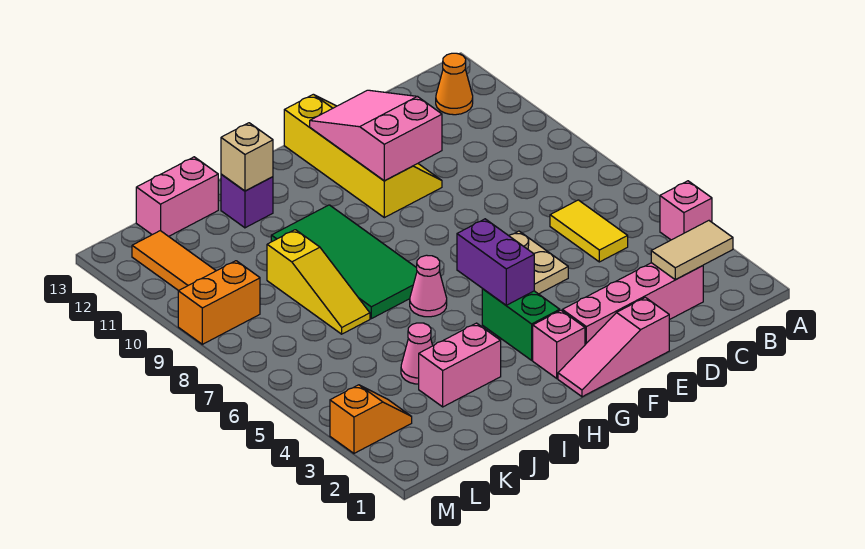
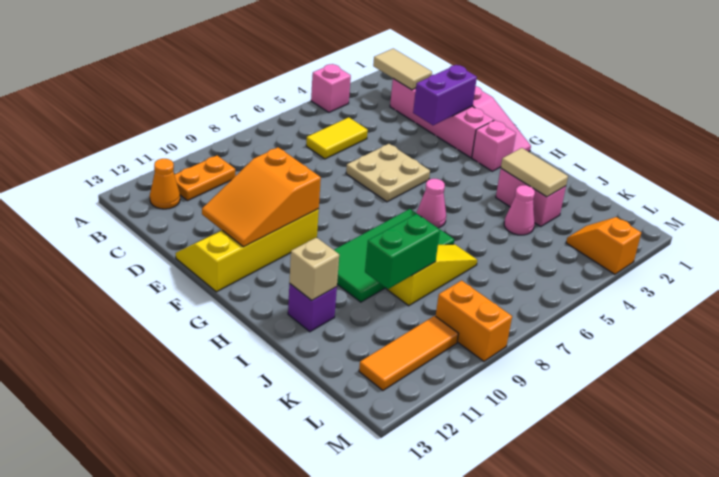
none -> orange 1x2 plate [175,156,235,201]
pink 2x3 slope [310,90,442,181] -> orange 2x3 slope [202,147,321,247]
green 1x2 brick [482,289,560,360] -> green 1x2 brick moved to [365,214,440,289]
purple 1x2 brick [457,219,534,305] -> purple 1x2 brick moved to [413,65,477,125]
none -> tan 1x2 tile [501,148,568,197]
pink 1x2 brick [136,157,218,236] -> none

